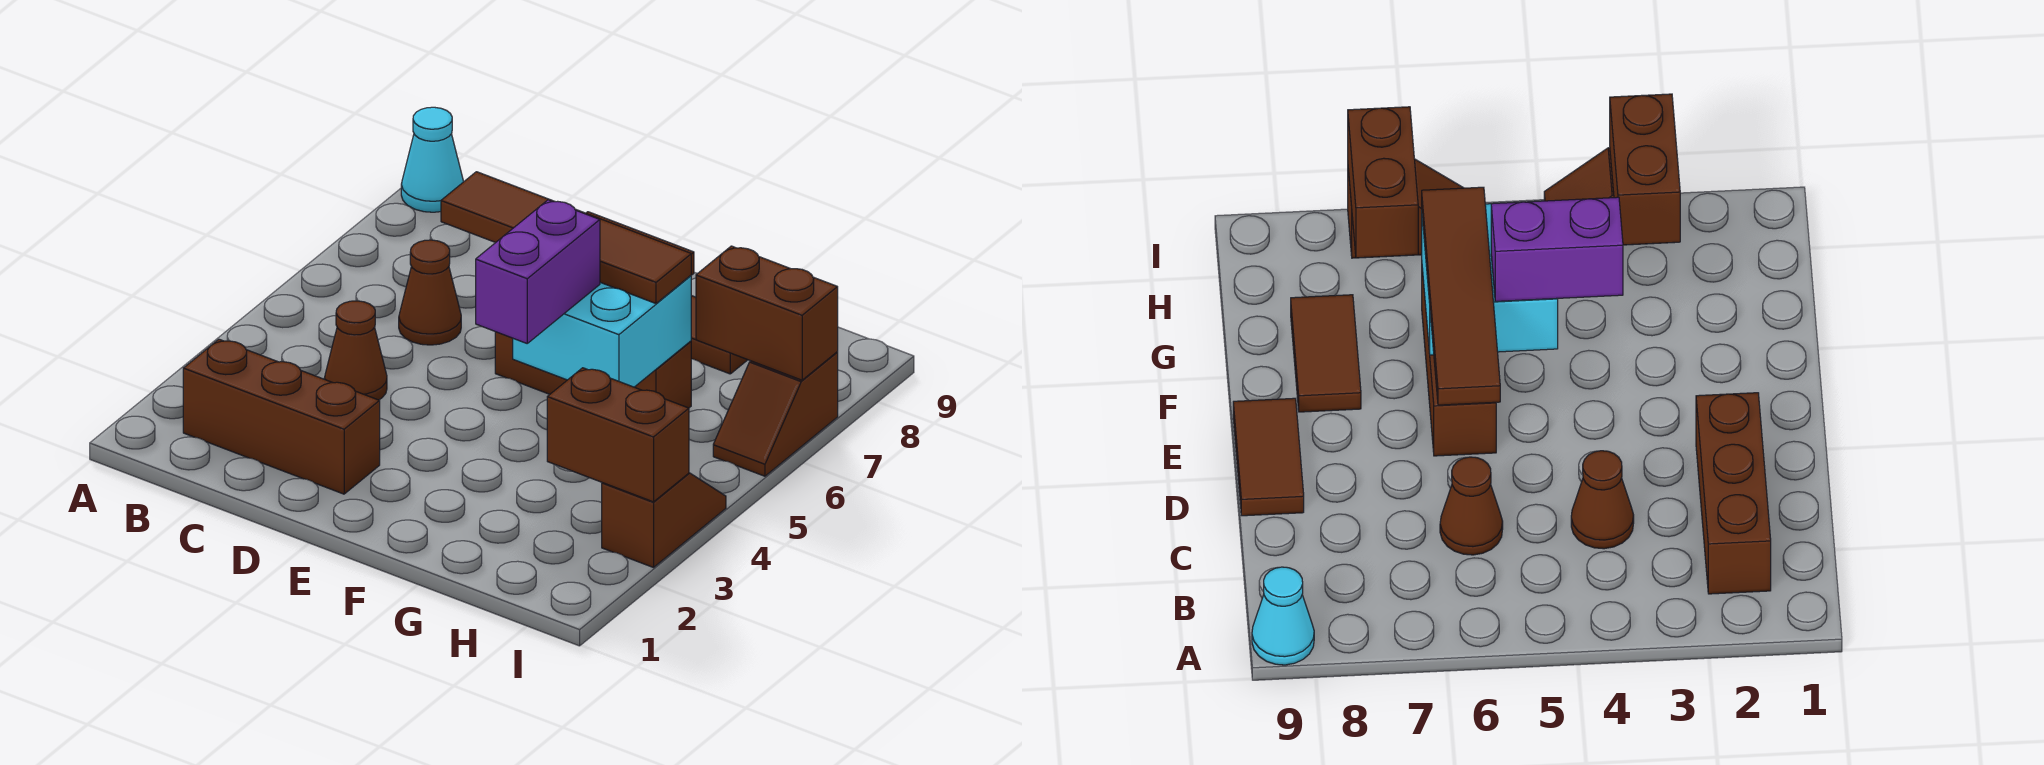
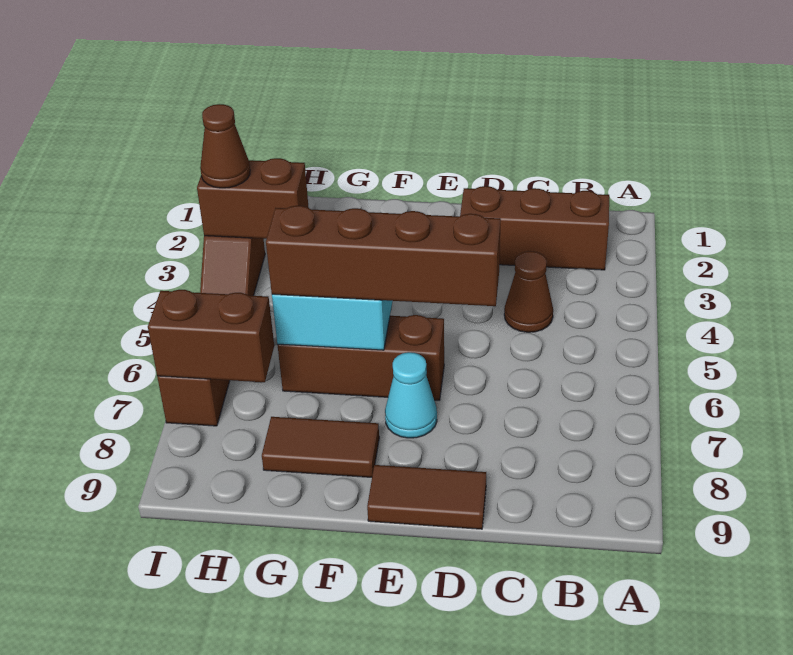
cyan 1x1 cone [401,107,464,212] -> cyan 1x1 cone moved to [385,352,437,438]
brown 1x1 cone [399,240,461,345] -> brown 1x1 cone moved to [200,104,250,188]
brown 1x4 tile [441,172,691,303] -> brown 1x4 brick [266,206,501,306]
purple 1x2 brick [476,200,600,343] -> none

